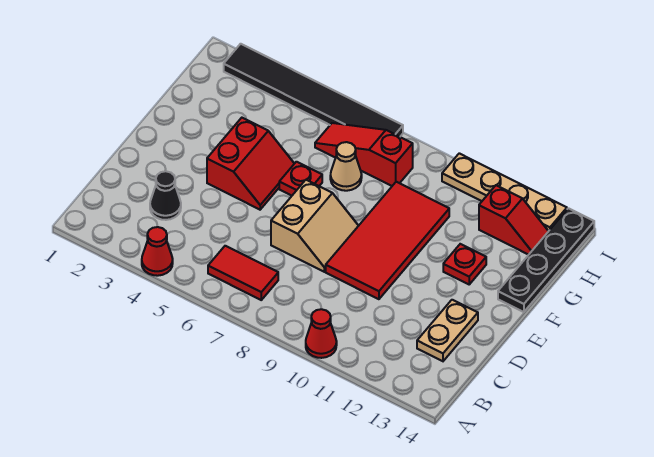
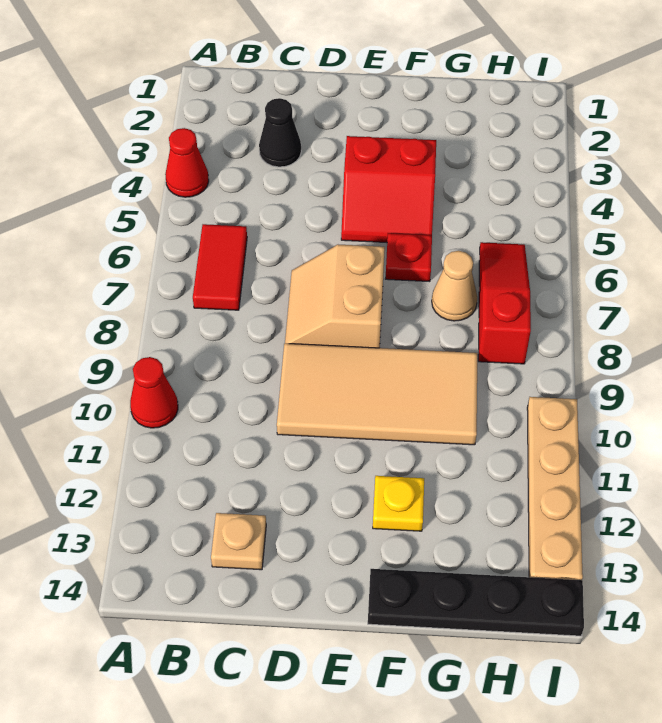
tan 1x2 plate [417,300,478,361] -> tan 1x1 plate [211,513,266,570]
tan 2x2 slope [271,180,358,272] -> tan 2x2 slope turned to [285,245,385,348]
red 2x4 tile [326,182,449,299] -> tan 2x4 tile [277,343,477,445]
red 1x1 plate [443,244,486,284] -> yellow 1x1 plate [373,476,424,531]
red 1x2 slope [479,185,548,255] -> none
black 1x6 tile [224,44,403,137] -> none

